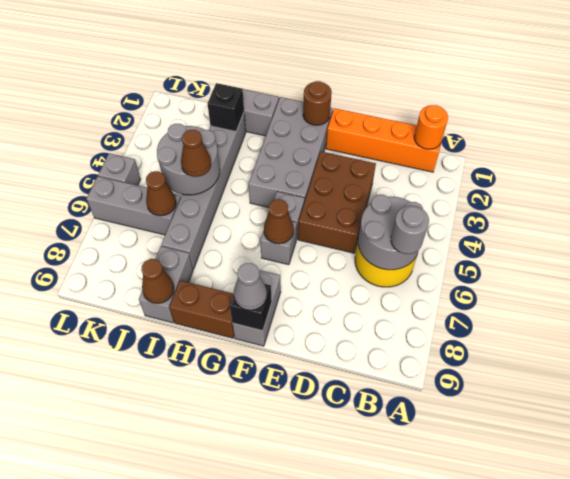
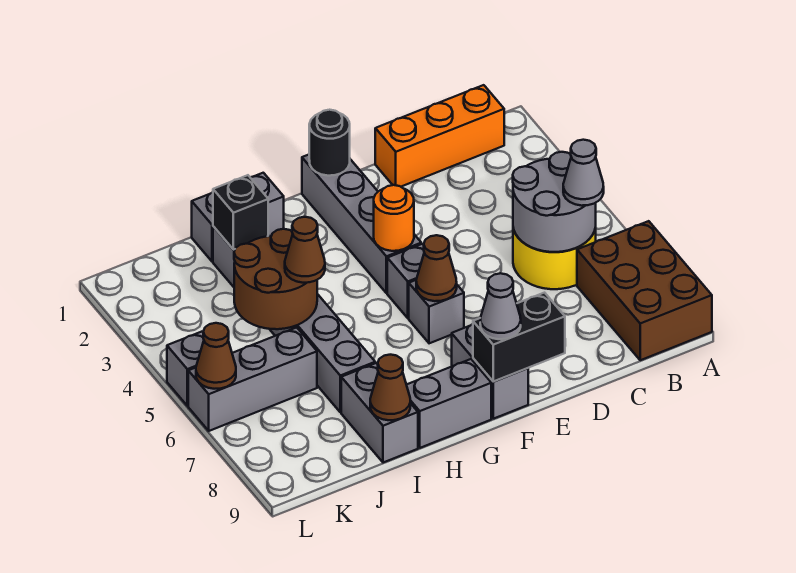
orange 1x4 brick [326,108,441,172] -> orange 1x3 brick [375,85,504,187]
orange 1x1 round brick [414,105,448,149] -> orange 1x1 round brick moved to [374,185,414,251]
grey 1x1 round brick [391,205,429,254] -> grey 1x1 cone [563,140,604,206]
brown 2x3 brick [298,152,376,253] -> brown 2x3 brick moved to [577,221,712,360]
grey 2x4 brick [249,97,333,207] -> grey 1x4 brick [302,155,421,293]
brown 1x1 round brick [303,81,332,125] -> black 1x1 round brick [309,110,350,176]
black 1x1 brick [230,284,272,331] -> black 1x2 brick [473,293,565,381]
brown 1x2 brick [170,280,234,338] -> grey 1x2 brick [407,359,491,448]
grey 2x2 round brick [157,124,220,195] -> brown 2x2 round brick [234,229,317,329]
brown 1x1 cone [146,171,176,216] -> brown 1x1 cone moved to [196,323,236,389]

